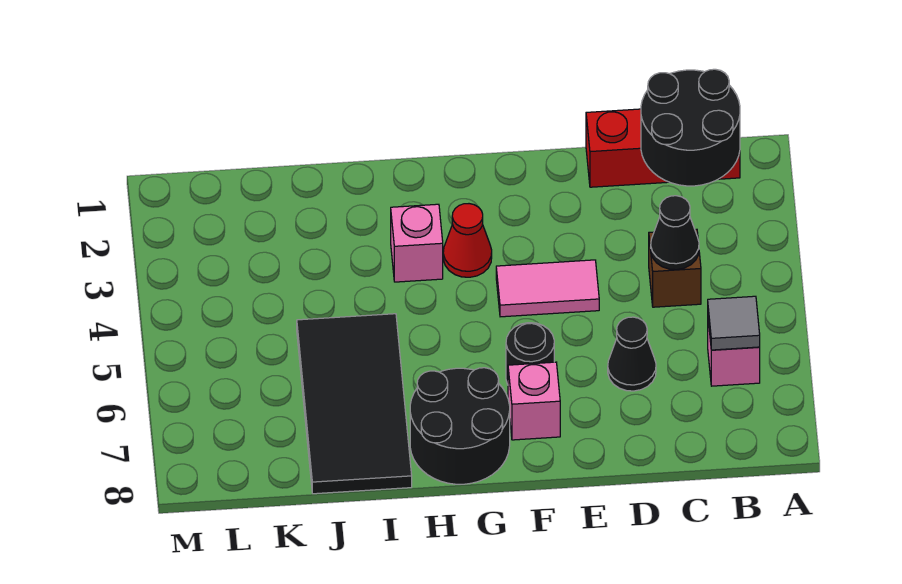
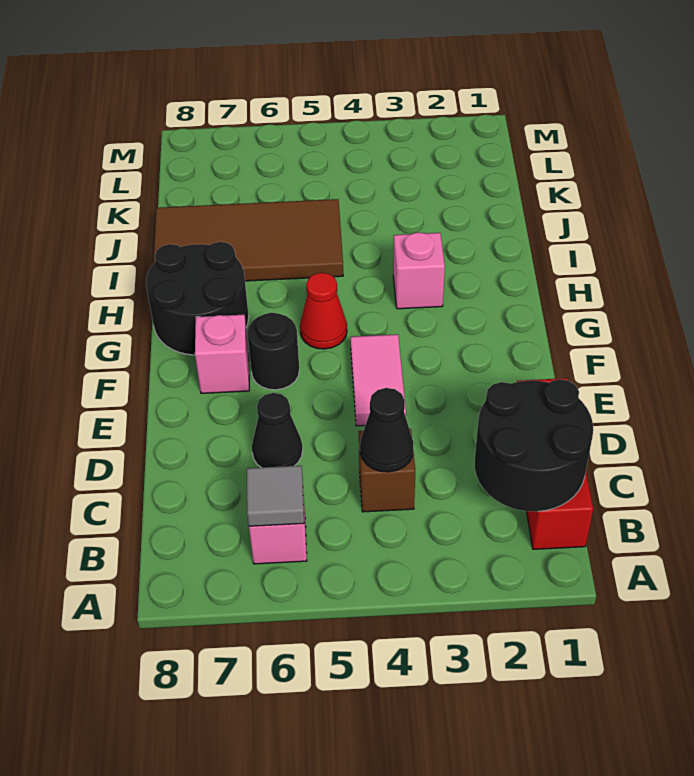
red 1x1 cone [443,204,492,277] -> red 1x1 cone moved to [300,273,347,349]
black 2x4 tile [297,314,412,494] -> brown 2x4 tile [153,199,343,281]

